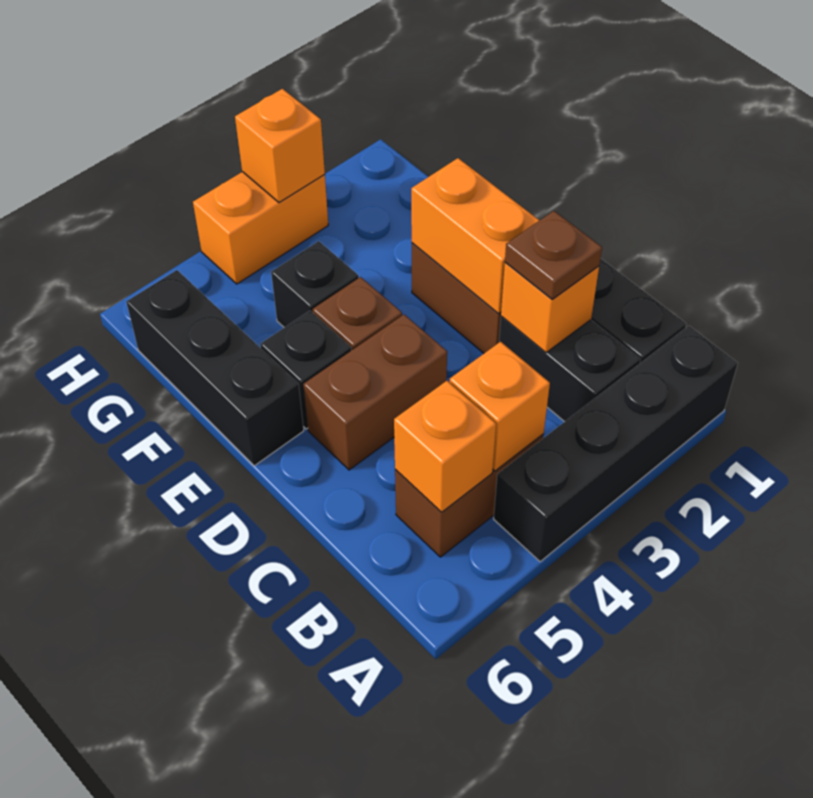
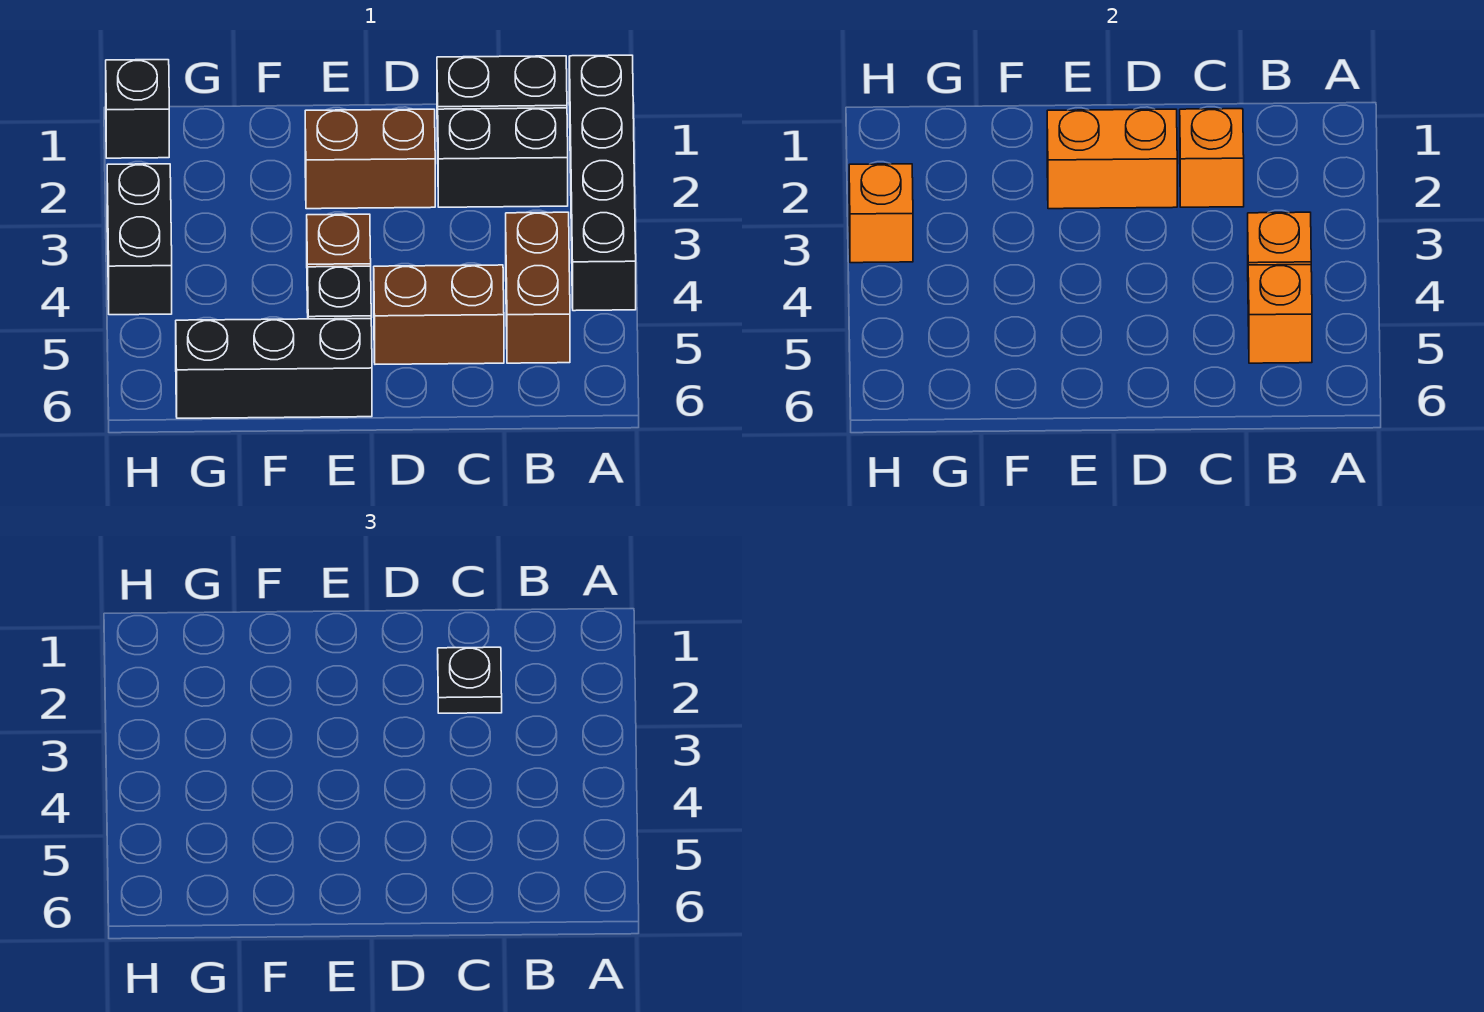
brown 1x1 plate [505,211,602,299] -> black 1x1 plate [438,647,502,713]
brown 1x2 brick [303,315,447,470] -> brown 1x2 brick turned to [374,265,504,364]
black 1x1 brick [271,241,359,328] -> black 1x1 brick moved to [106,60,169,158]
orange 1x2 brick [193,172,328,284] -> black 1x2 brick [107,164,172,315]

